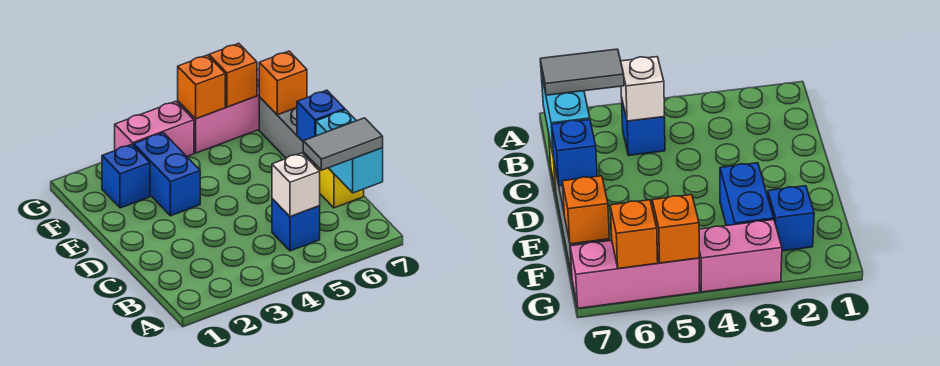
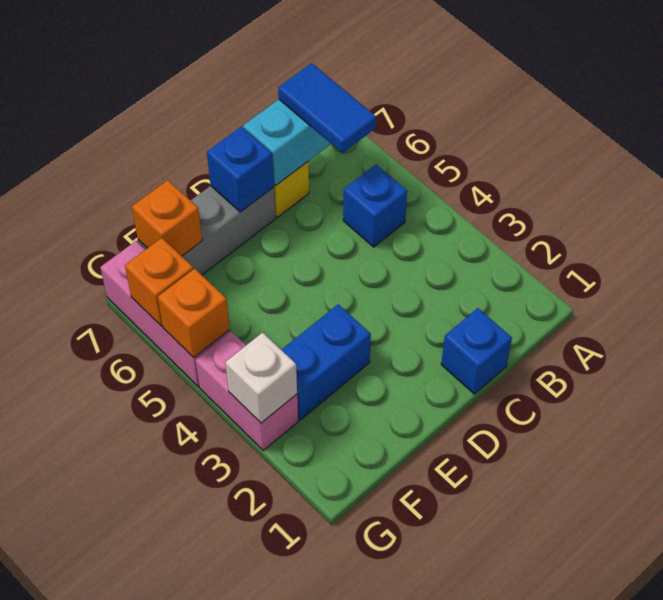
white 1x1 brick [272,153,320,217] -> white 1x1 brick moved to [225,333,297,423]
grey 1x2 tile [303,118,383,170] -> blue 1x2 tile [278,63,376,153]
blue 1x1 brick [102,144,150,208] -> blue 1x1 brick moved to [441,308,512,394]

